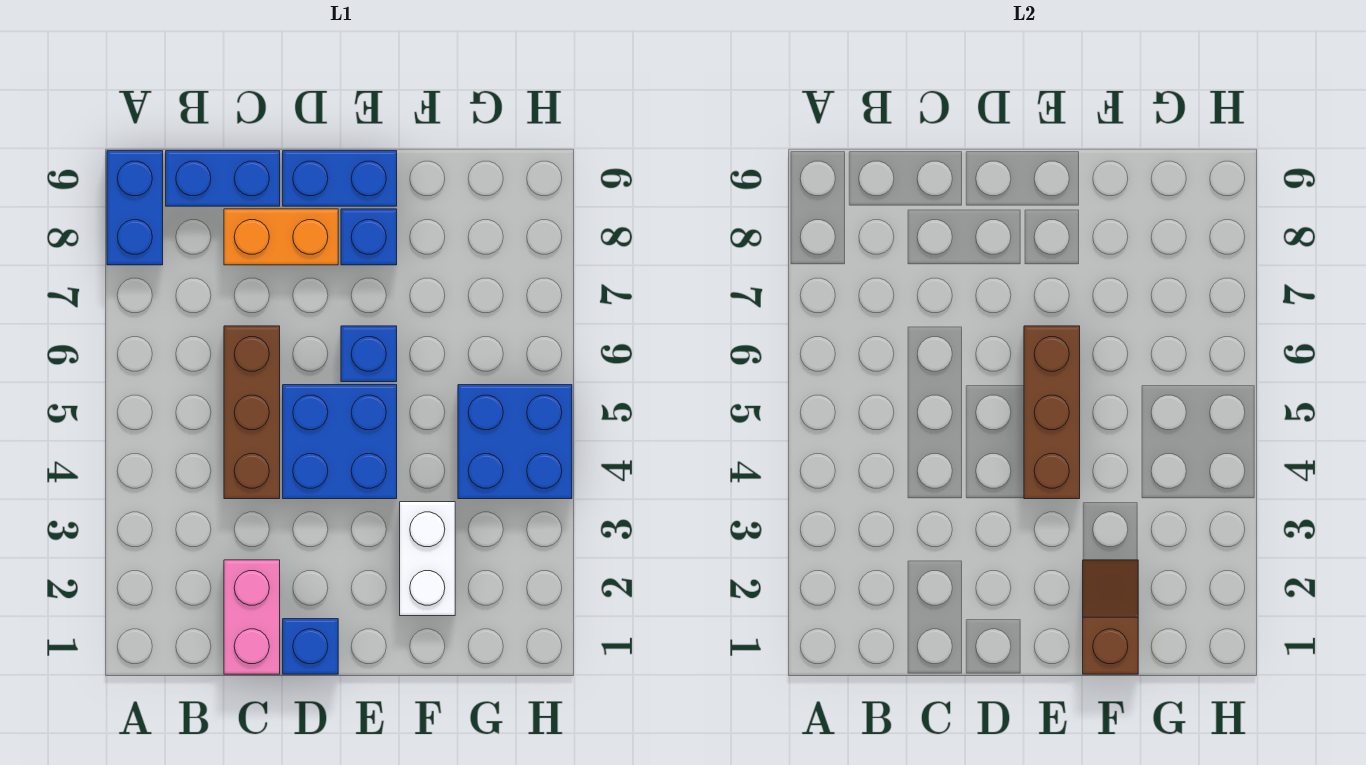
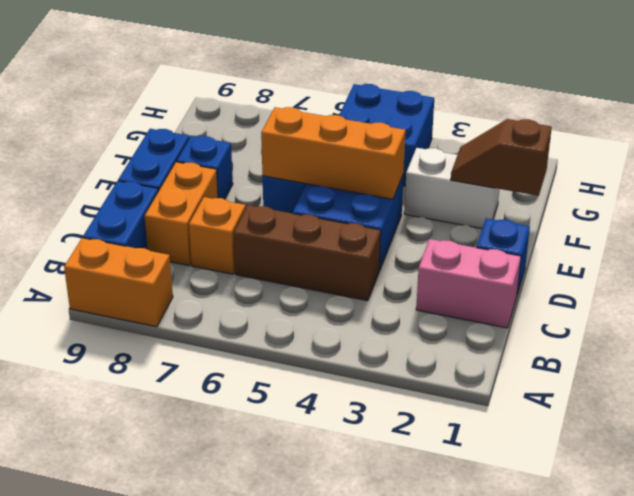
blue 1x2 brick [107,151,163,265] -> orange 1x2 brick [64,238,173,327]
none -> orange 1x1 brick [189,197,246,274]
brown 1x3 brick [1024,326,1080,499] -> orange 1x3 brick [261,107,405,199]

